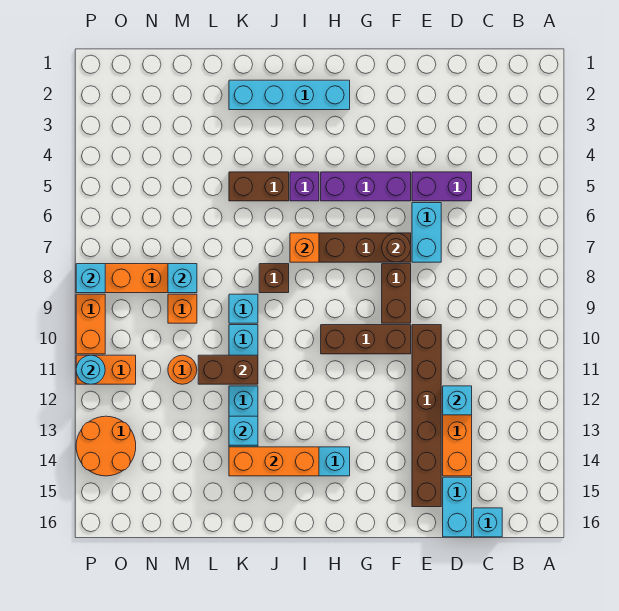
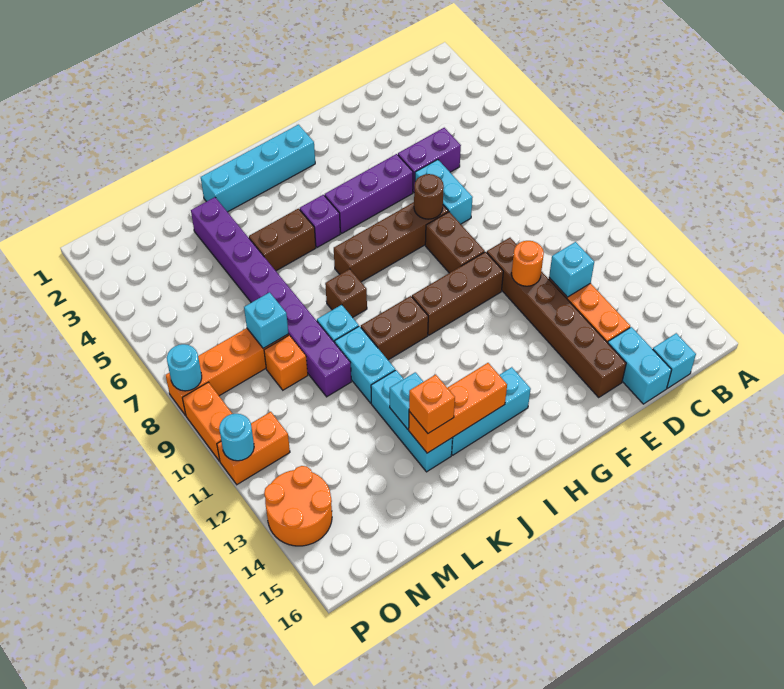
orange 1x1 brick [290,233,319,262] -> orange 1x1 brick moved to [409,375,455,433]
brown 1x2 brick [198,355,258,384] -> brown 1x2 brick moved to [361,296,428,360]
none -> purple 1x8 brick [191,197,351,397]
orange 1x1 round brick [168,355,197,384] -> orange 1x1 round brick moved to [512,241,544,286]
cyan 1x1 brick [76,264,105,293] -> cyan 1x1 round brick [167,344,202,391]

